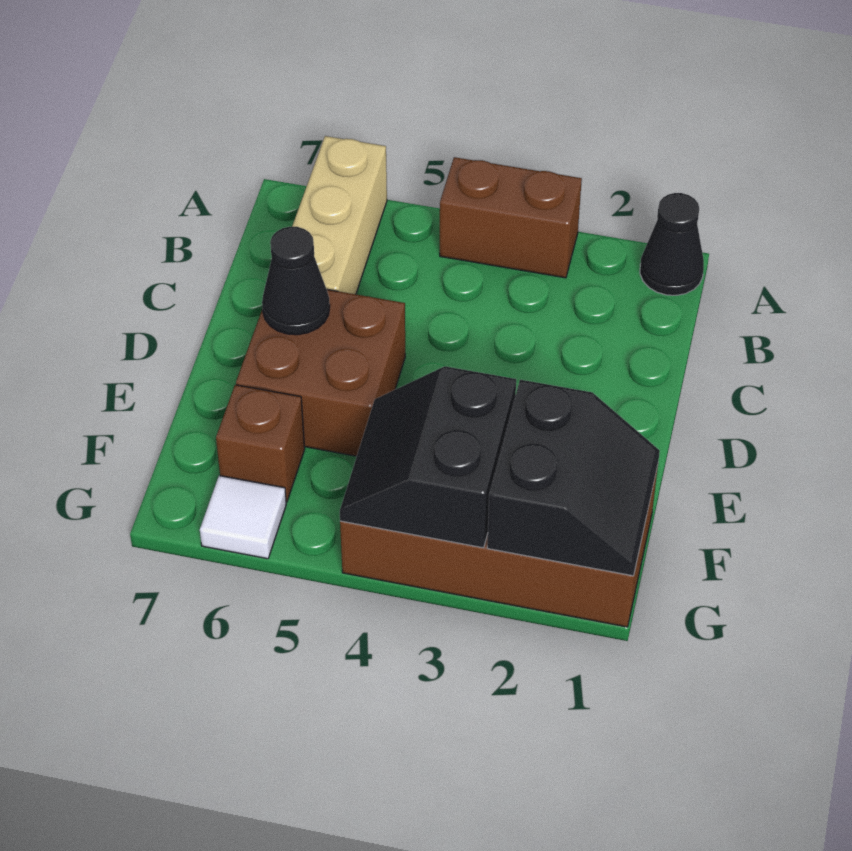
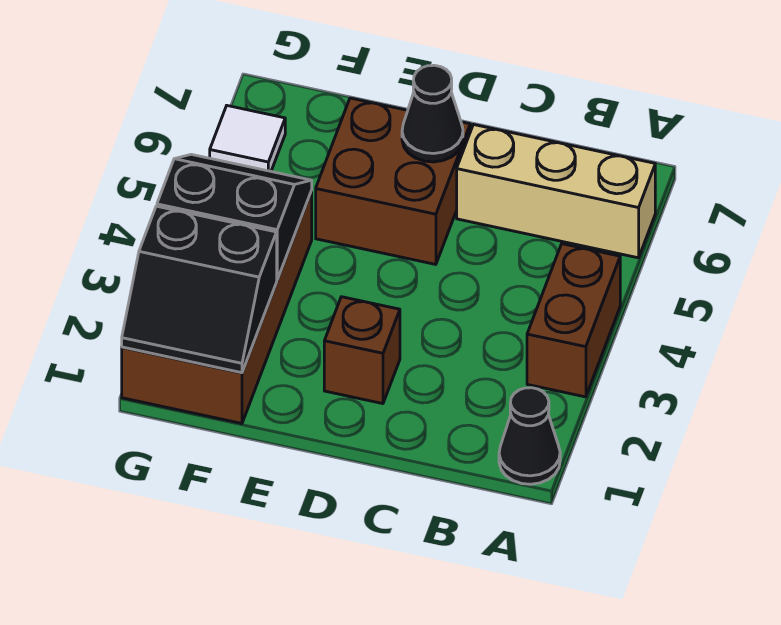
brown 1x1 brick [216,385,305,502] -> brown 1x1 brick moved to [324,297,400,404]

